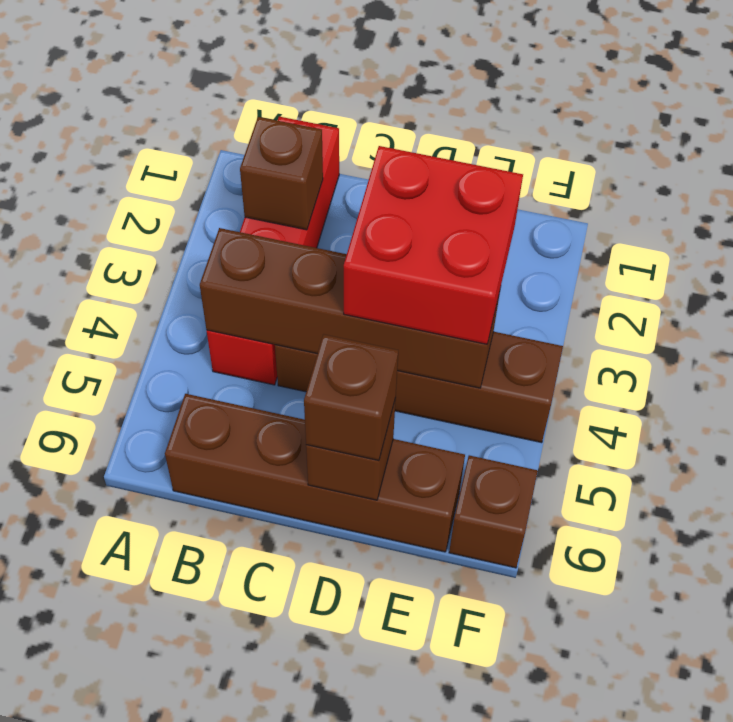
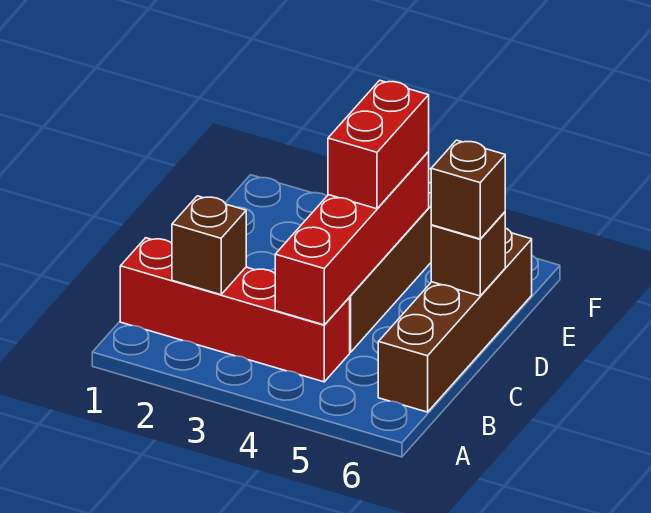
brown 1x4 brick [200,228,500,388] -> red 1x4 brick [275,152,429,325]
red 2x2 brick [344,146,523,344] -> red 1x2 brick [328,80,429,209]
brown 1x1 brick [449,455,538,568] -> none

